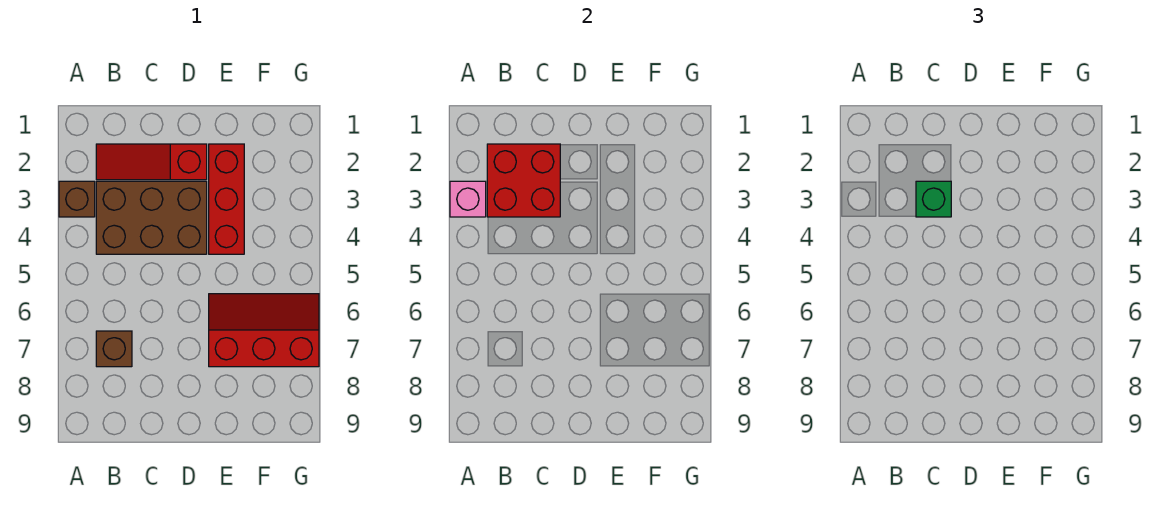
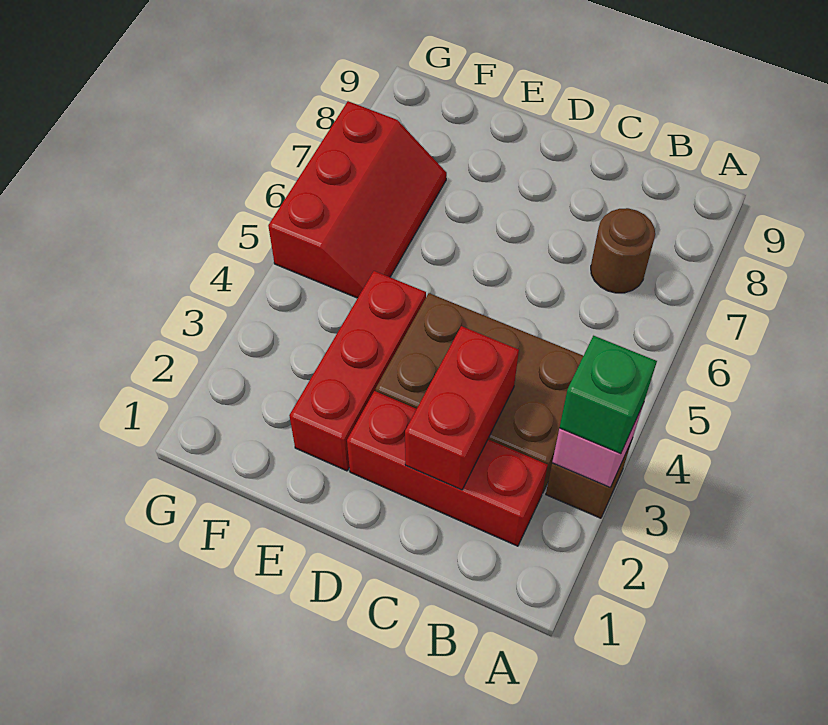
red 1x3 slope [96,144,207,180] -> red 1x3 brick [347,391,548,546]
red 2x2 brick [487,144,560,217] -> red 1x2 brick [405,326,519,490]
brown 1x1 brick [96,331,132,367] -> brown 1x1 round brick [591,208,655,293]
green 1x1 brick [916,181,951,217] -> green 1x1 brick moved to [560,336,657,454]
red 2x3 slope [209,294,319,367] -> red 2x3 slope turned to [268,101,447,298]

